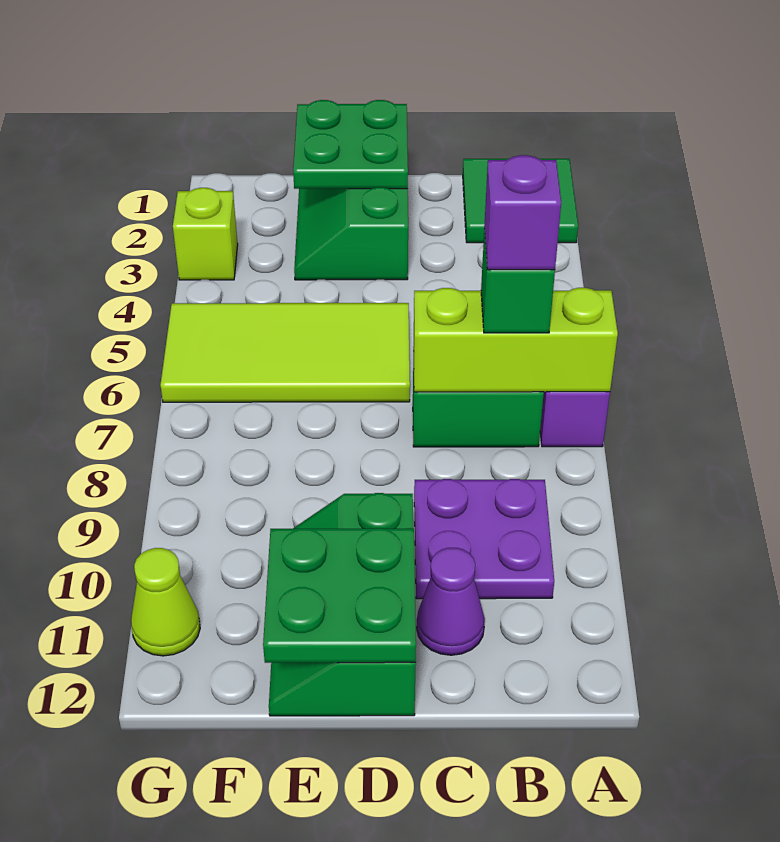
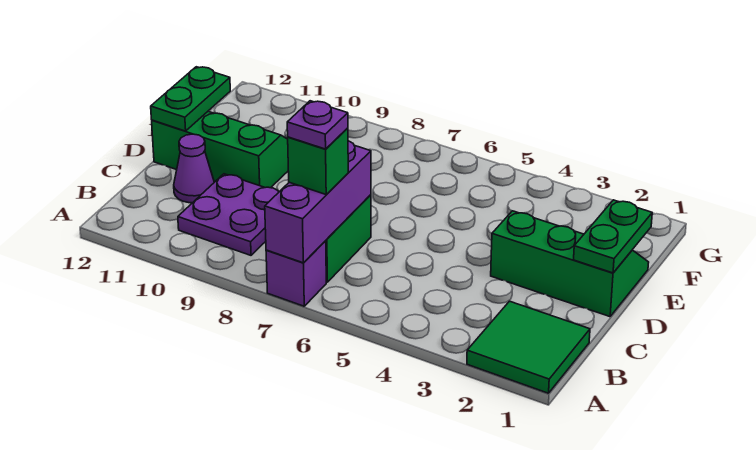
lime 1x3 brick [413,288,618,392] -> purple 1x3 brick [265,141,371,263]
purple 1x1 brick [484,155,561,270] -> purple 1x1 plate [287,101,348,149]
green 2x2 plate [293,100,408,189] -> green 1x2 plate [574,200,652,273]
lime 2x4 tile [160,303,410,402] -> none
green 2x2 plate [263,528,416,663] -> green 1x2 plate [151,67,230,131]
lime 1x1 brick [173,188,238,280] -> none
lime 1x1 cone [131,548,200,656] -> none

